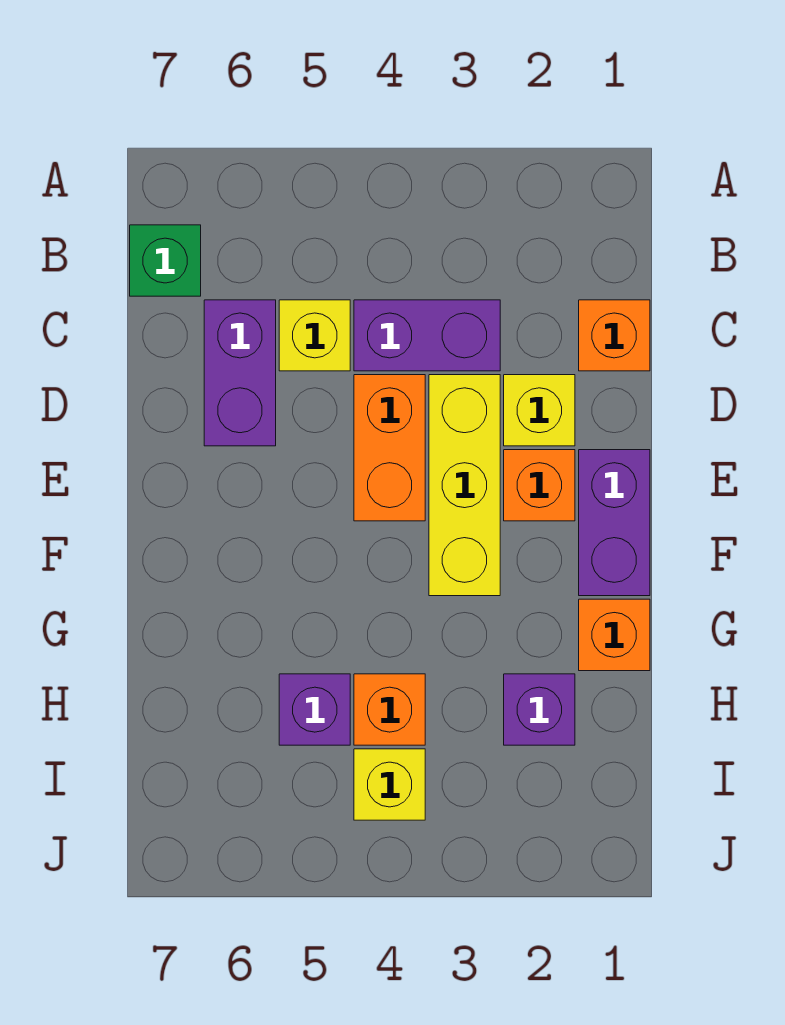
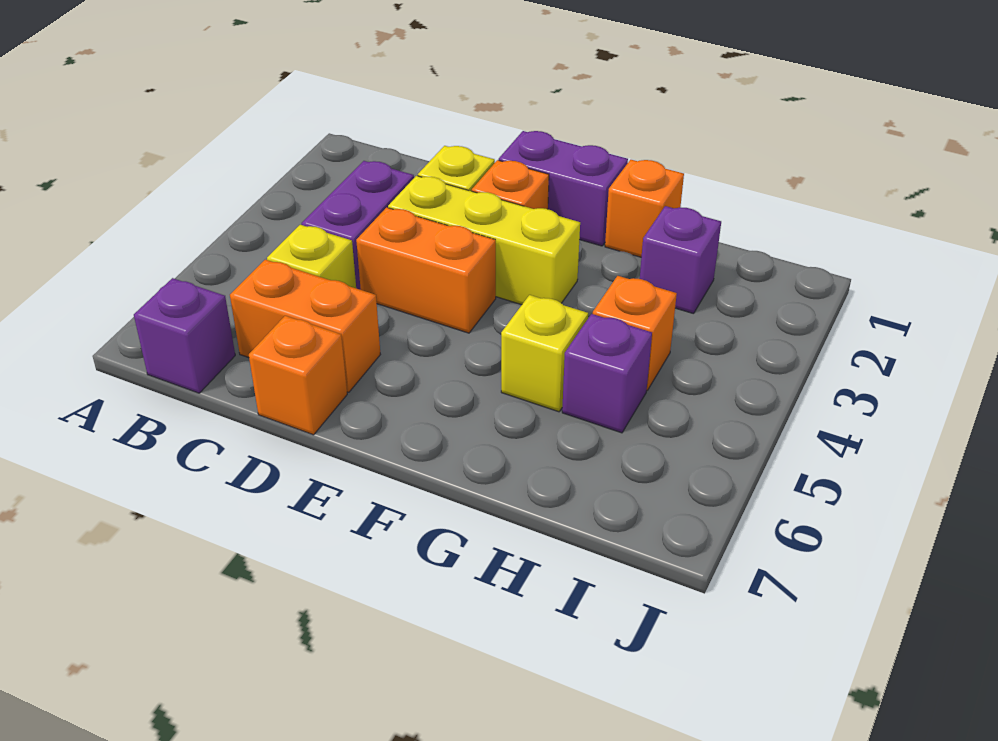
green 1x1 brick [130,225,201,296] -> purple 1x1 brick [134,278,235,393]
orange 1x1 brick [579,300,650,371] -> orange 1x1 brick moved to [249,316,347,435]
purple 1x2 brick [204,300,276,446] -> orange 1x2 brick [230,260,380,392]
yellow 1x1 brick [354,749,425,820] -> yellow 1x1 brick moved to [501,295,588,412]

